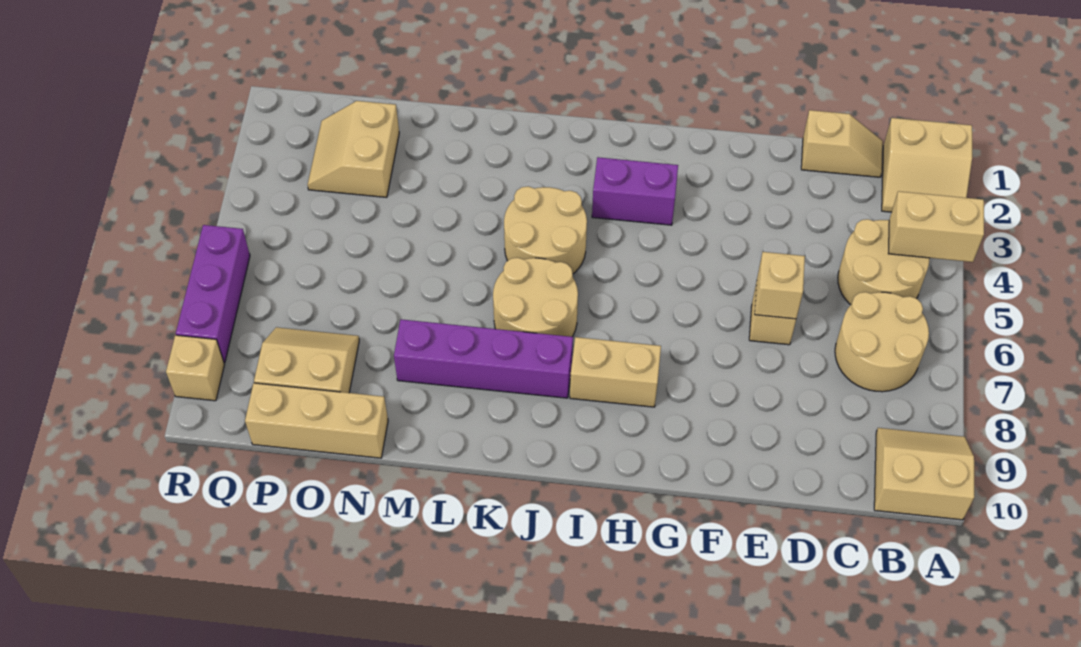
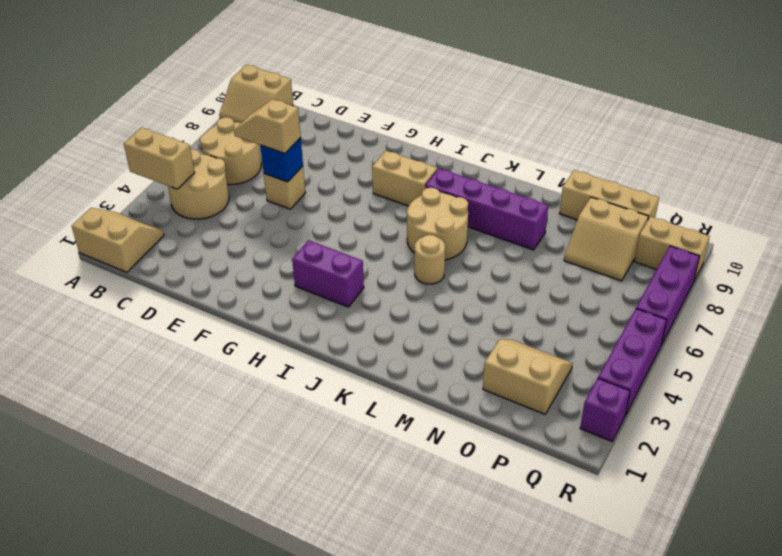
tan 1x2 slope [801,110,883,177] -> tan 1x2 slope moved to [234,99,301,153]
tan 1x1 brick [755,252,805,319] -> blue 1x1 brick [260,138,303,182]
tan 2x2 round brick [504,186,587,274] -> tan 1x1 round brick [415,235,445,284]
tan 2x2 slope [308,101,399,197] -> tan 2x2 slope turned to [483,339,573,414]
none -> purple 1x1 brick [580,378,630,441]
none -> purple 1x3 brick [598,309,667,415]
tan 1x1 brick [166,335,225,401] -> tan 1x2 brick [634,217,710,281]

